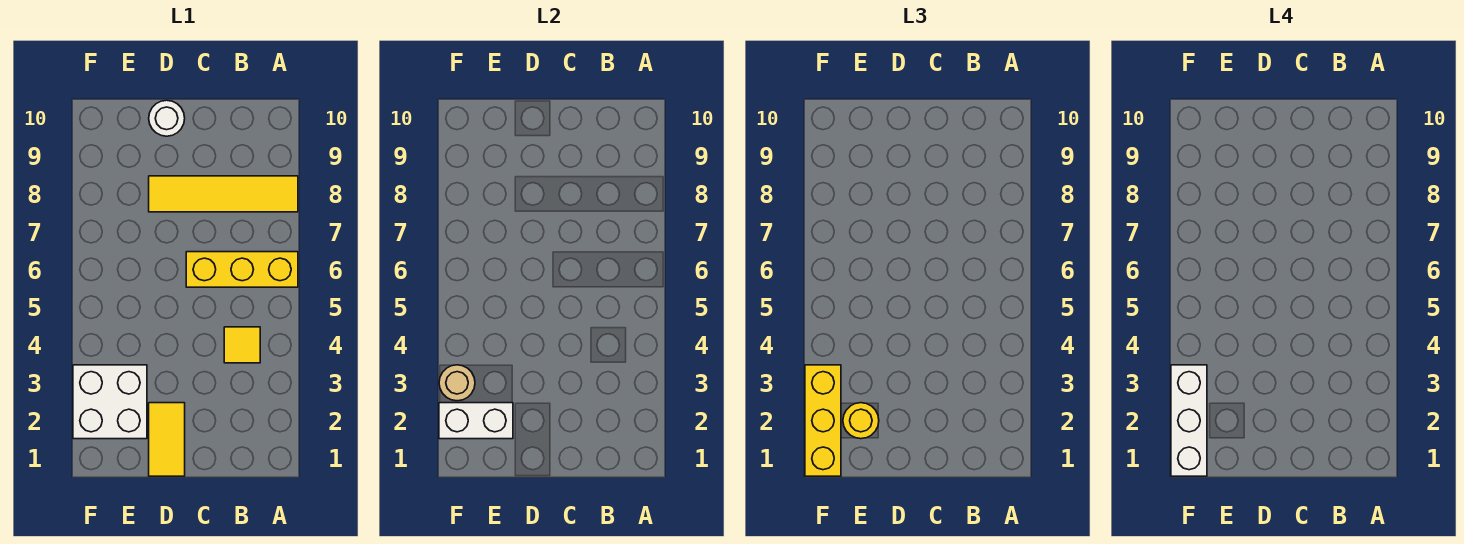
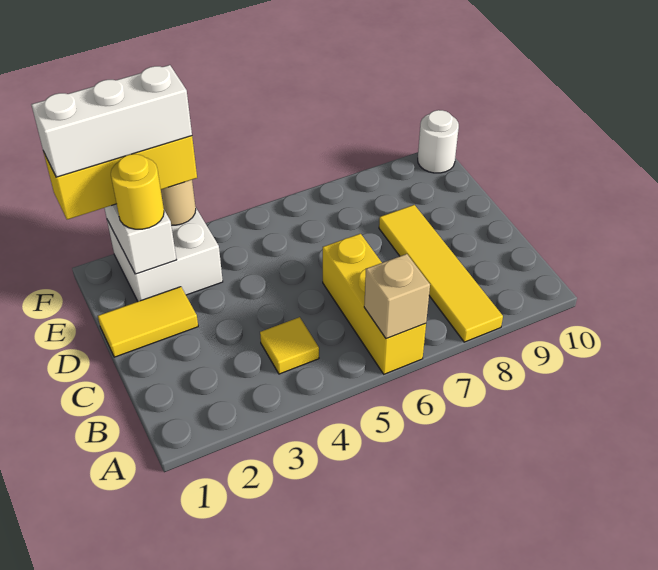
none -> tan 1x1 brick [364,254,430,339]
white 1x1 round brick [149,100,185,136] -> white 1x1 round brick moved to [418,110,459,173]

